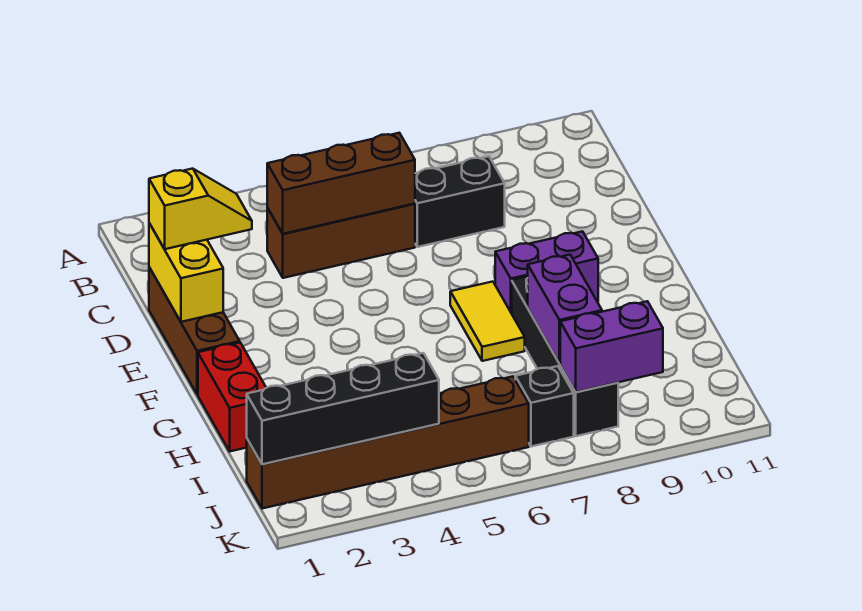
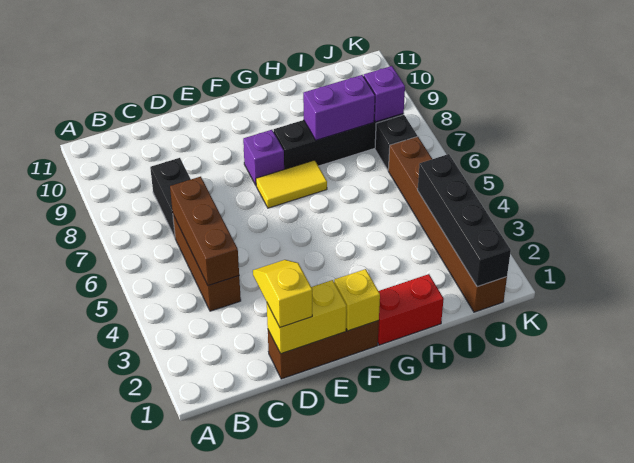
none -> yellow 1x1 brick [334,269,380,331]
purple 1x2 brick [495,231,598,313] -> purple 1x1 brick [243,130,284,185]
purple 1x2 brick [560,301,663,392] -> purple 1x1 brick [364,66,405,122]

